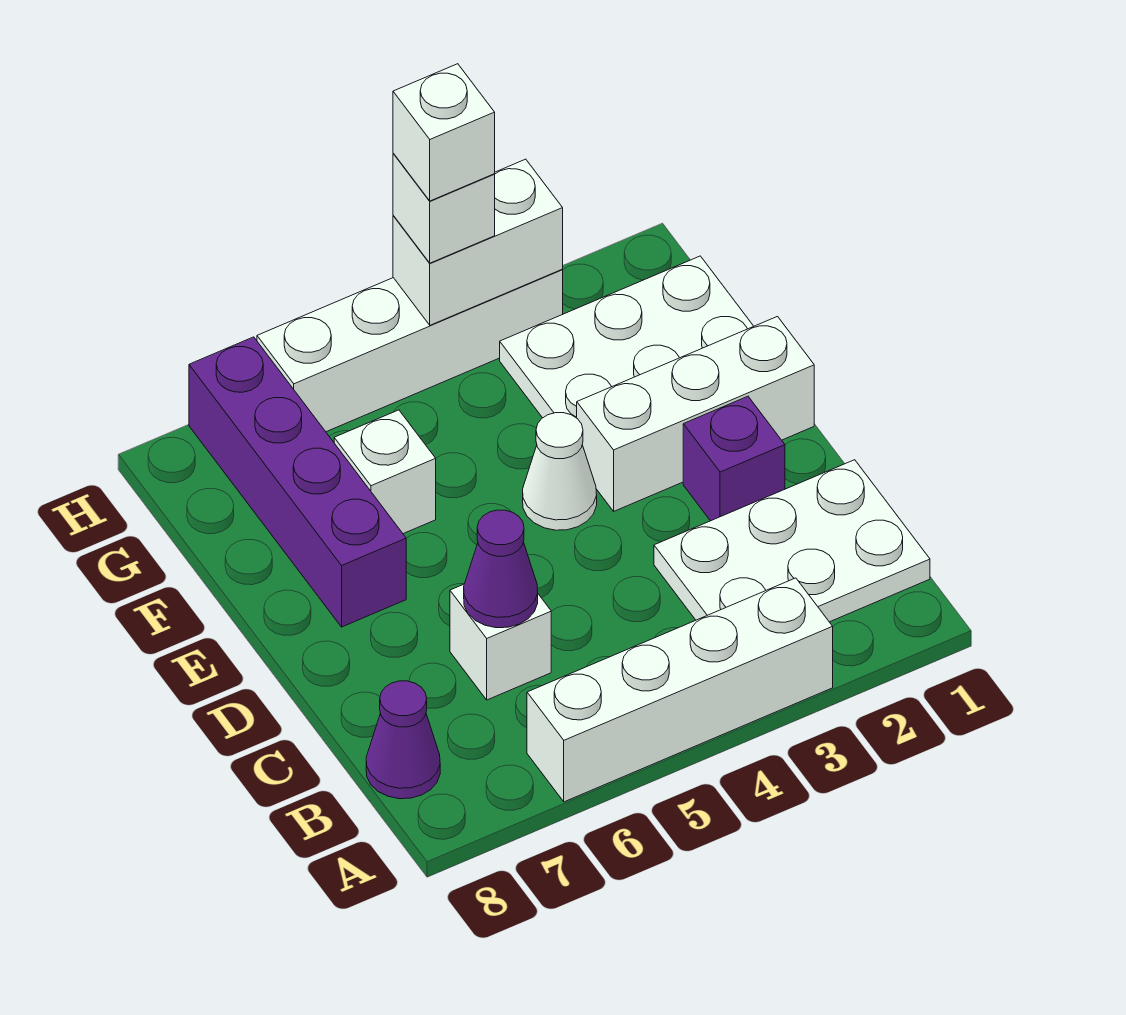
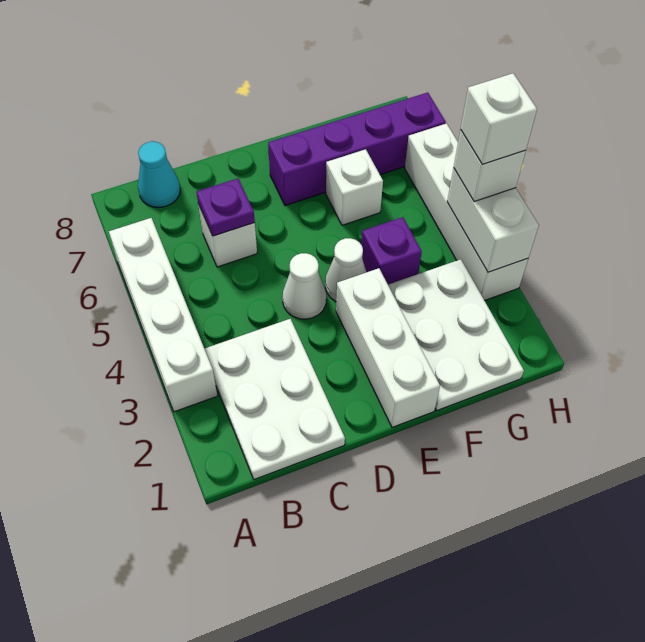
purple 1x1 cone [366,681,440,799] -> cyan 1x1 cone [138,142,180,207]
purple 1x1 cone [464,510,538,628] -> purple 1x1 plate [196,178,255,236]
purple 1x1 brick [683,396,785,521] -> purple 1x1 brick moved to [361,217,422,284]
none -> white 1x1 cone [282,253,326,319]

